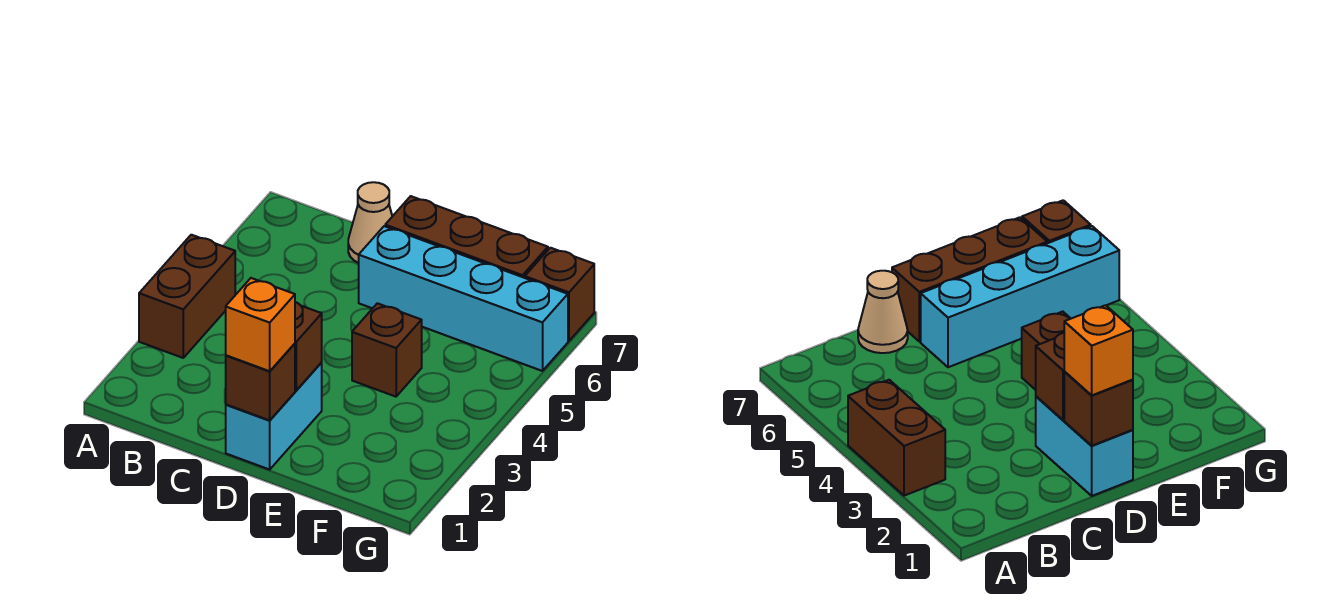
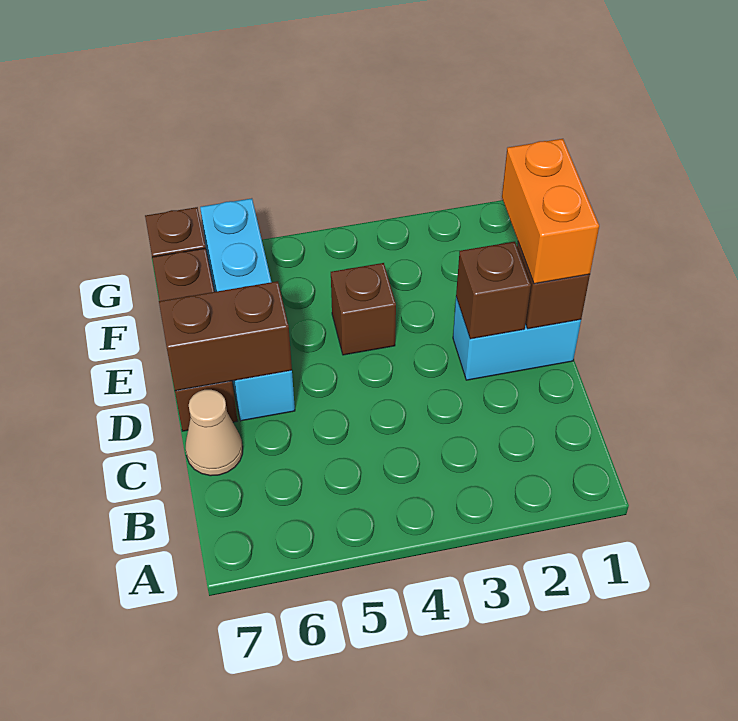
brown 1x2 brick [139,235,235,358] -> brown 1x2 brick moved to [159,281,292,391]
orange 1x1 brick [226,278,295,371] -> orange 1x2 brick [502,139,599,284]

